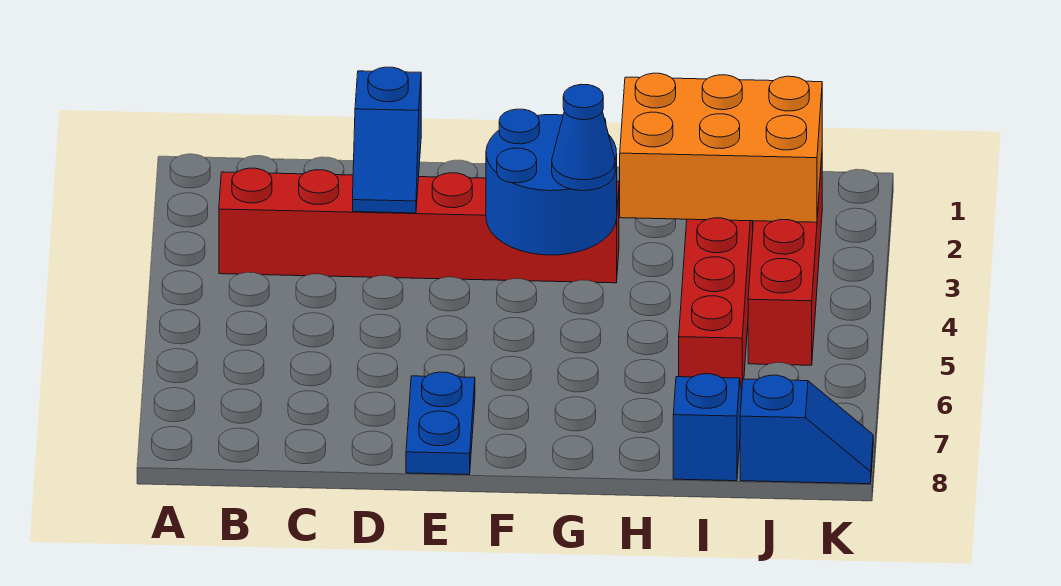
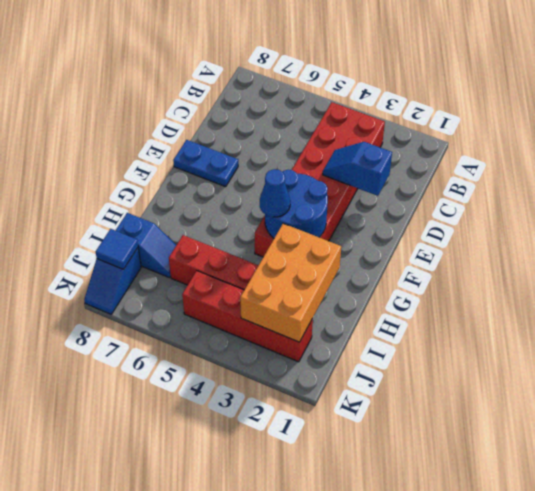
red 1x6 brick [219,168,619,283] -> red 2x6 brick [255,102,385,257]
none -> blue 1x1 tile [96,229,138,269]

